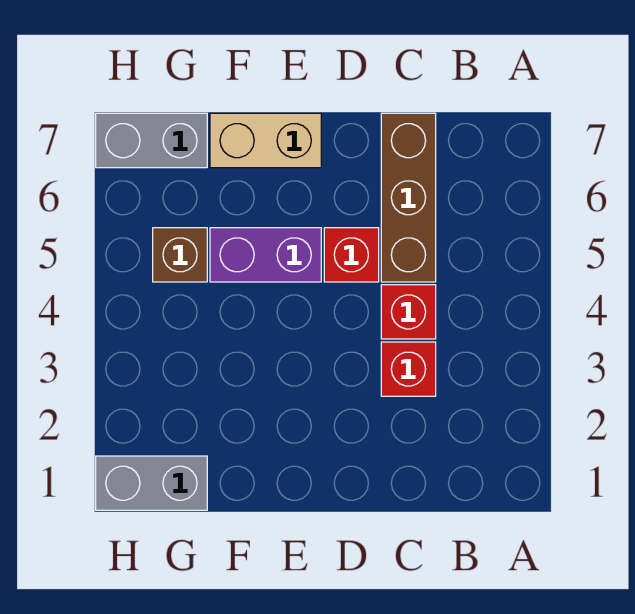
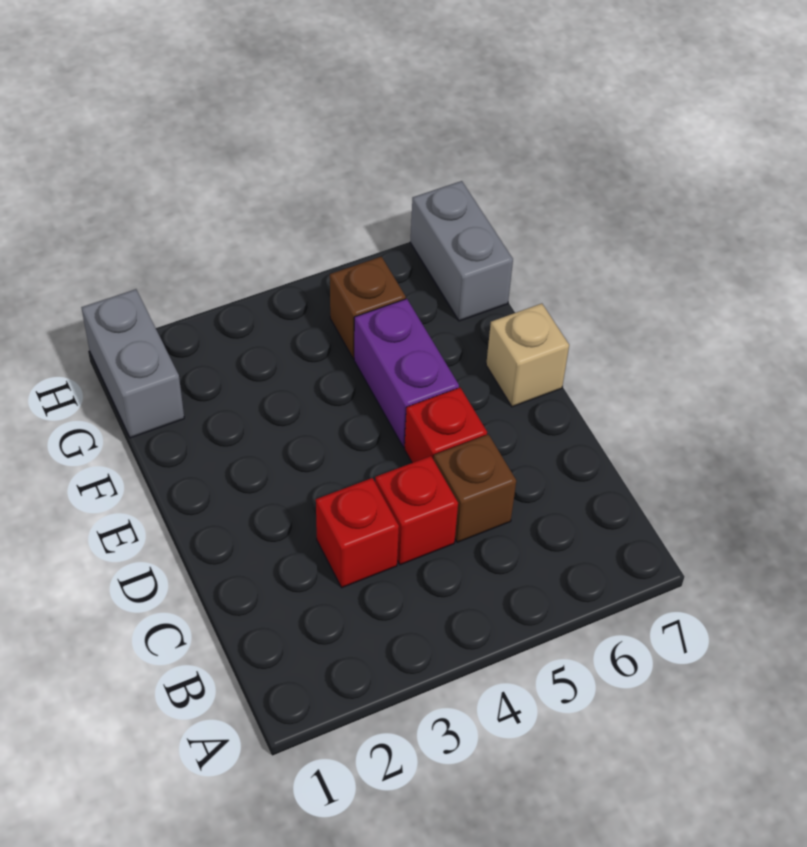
brown 1x3 brick [381,113,436,282] -> brown 1x1 brick [434,434,516,542]
tan 1x2 brick [210,113,321,168] -> tan 1x1 brick [486,304,569,407]

